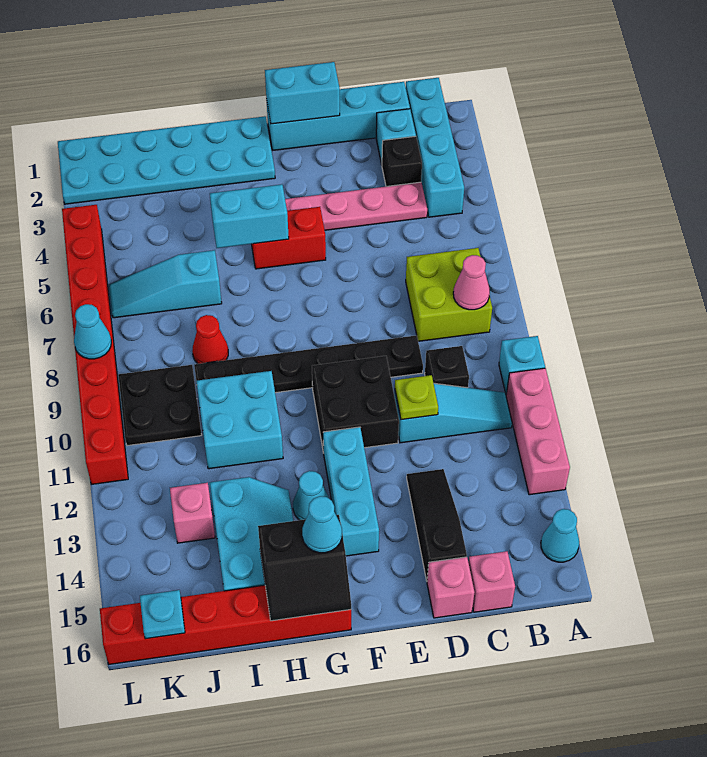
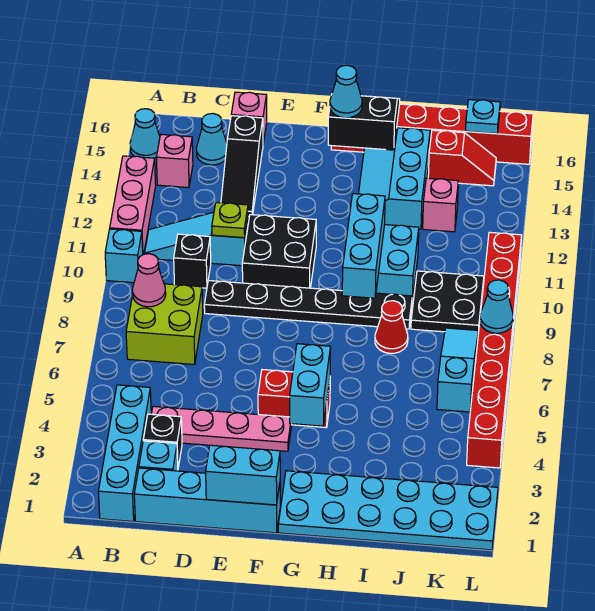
pink 1x1 brick [468,551,515,612] -> pink 1x1 brick moved to [156,135,193,188]
cyan 1x3 brick [323,427,379,556] -> cyan 1x3 brick moved to [342,194,385,298]
cyan 1x2 brick [210,184,289,248] -> cyan 1x2 brick turned to [290,344,331,426]
cyan 1x1 cone [293,471,329,520] -> cyan 1x1 cone moved to [197,114,227,165]
cyan 1x3 slope [109,250,222,318] -> cyan 1x3 slope turned to [437,328,479,412]
none -> red 1x2 slope [428,130,496,186]

